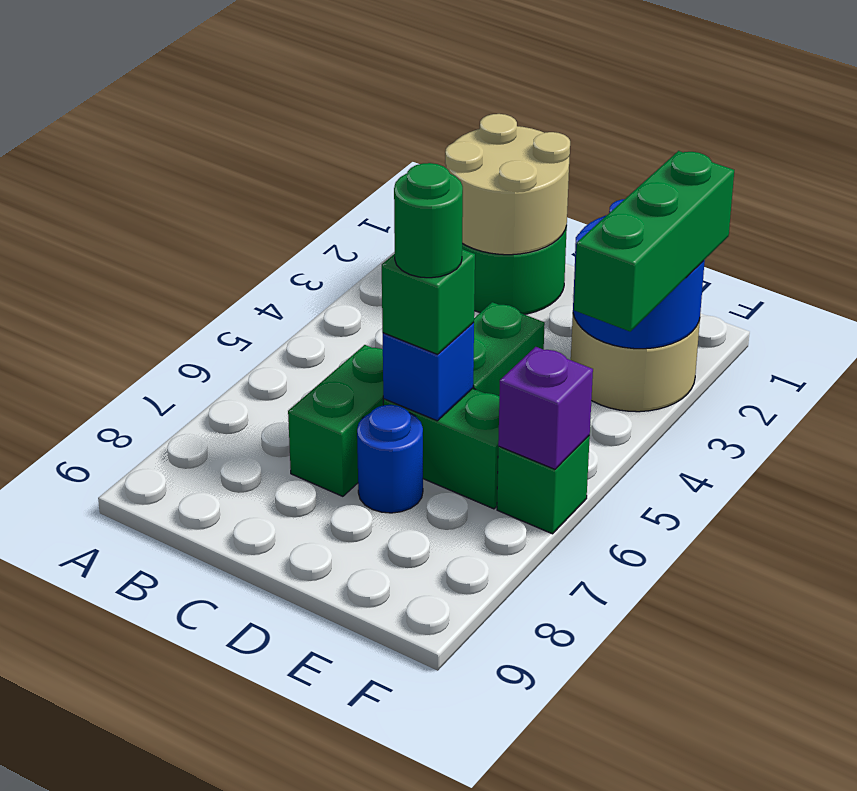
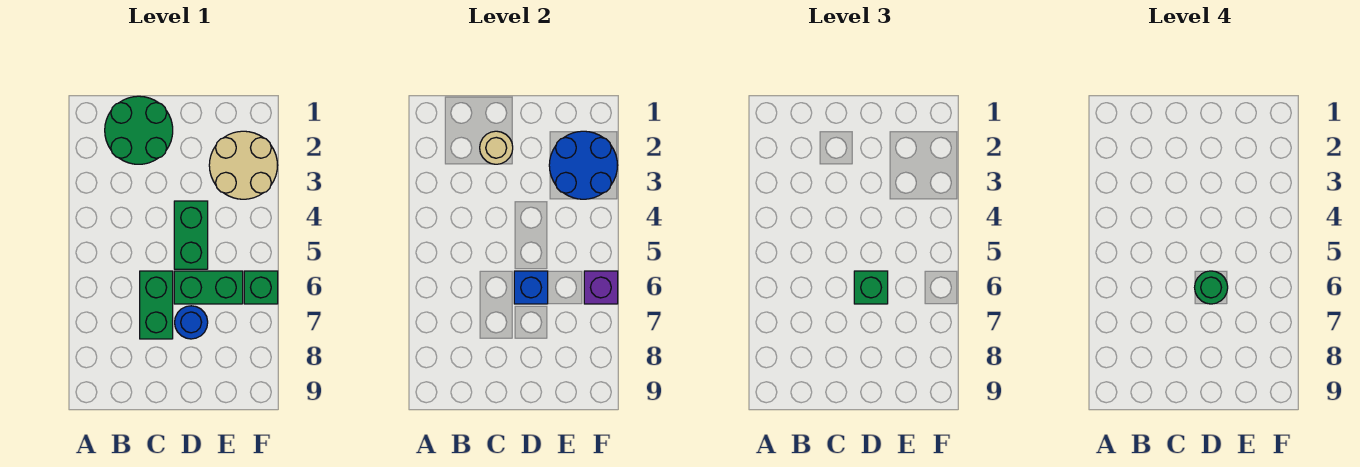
tan 2x2 round brick [445,114,570,255] -> tan 1x1 round brick [480,131,513,164]
green 1x3 brick [574,151,734,331] -> none

